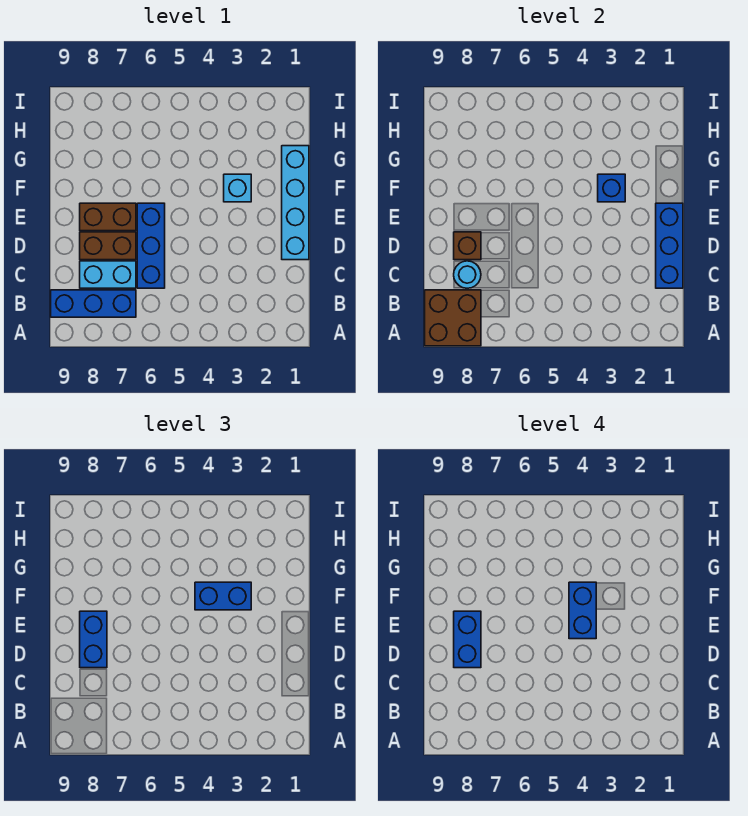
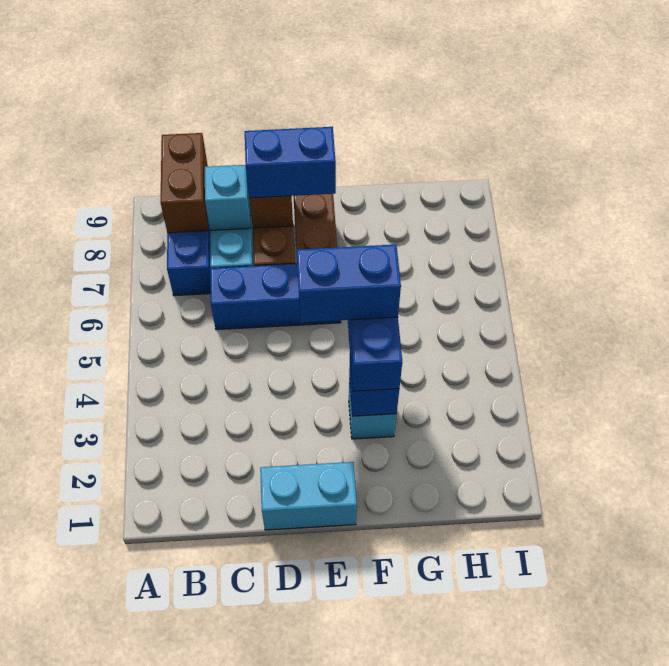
brown 2x2 brick [425,290,481,346] -> brown 1x2 brick [160,133,208,233]
blue 1x3 brick [656,203,683,288] -> none
cyan 1x1 round brick [454,261,481,288] -> cyan 1x1 brick [205,165,251,230]
cyan 1x4 brick [282,146,309,260] -> cyan 1x2 brick [260,462,357,530]
blue 1x2 brick [454,611,481,668] -> none

